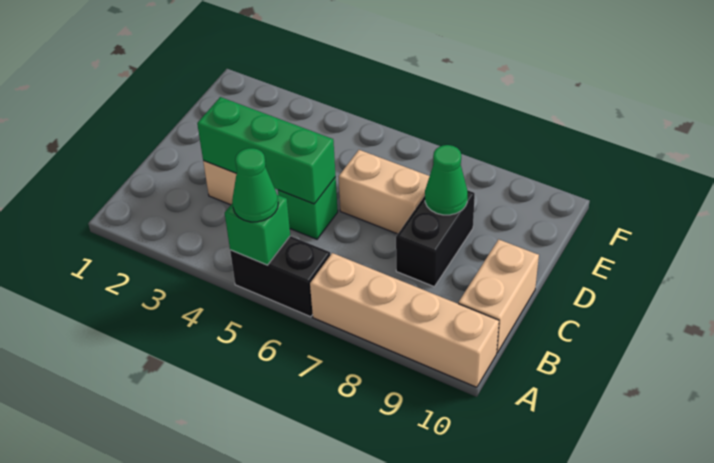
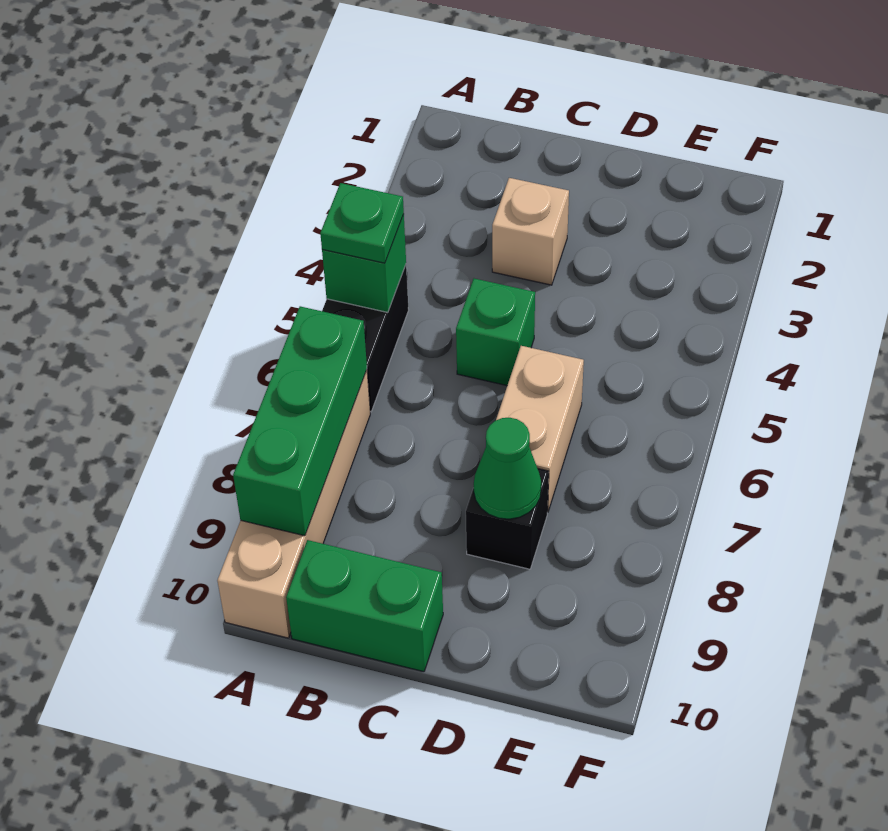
green 1x1 cone [232,148,278,222] -> green 1x1 plate [320,183,404,263]
tan 1x2 brick [458,239,539,353] -> green 1x2 brick [286,540,443,672]
green 1x3 brick [197,97,336,204] -> green 1x3 brick moved to [233,306,367,536]
black 1x2 brick [396,191,475,287] -> black 1x1 brick [466,469,549,569]

